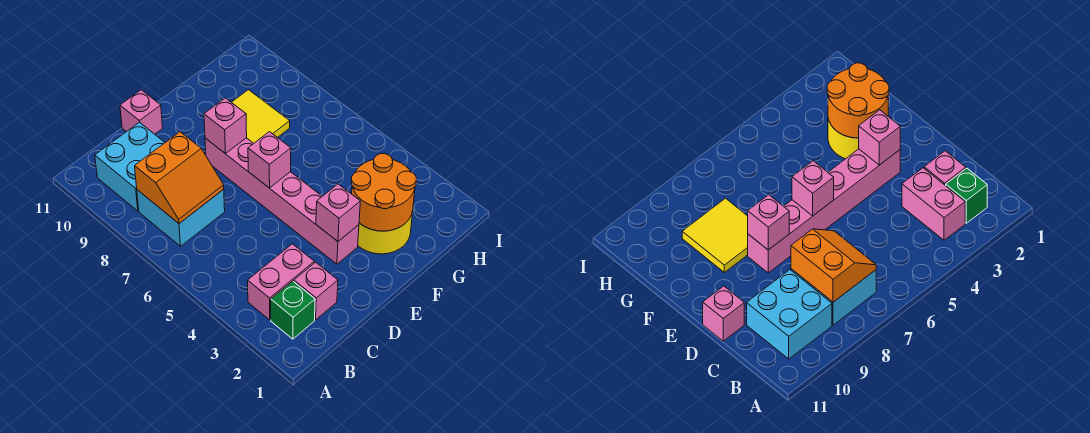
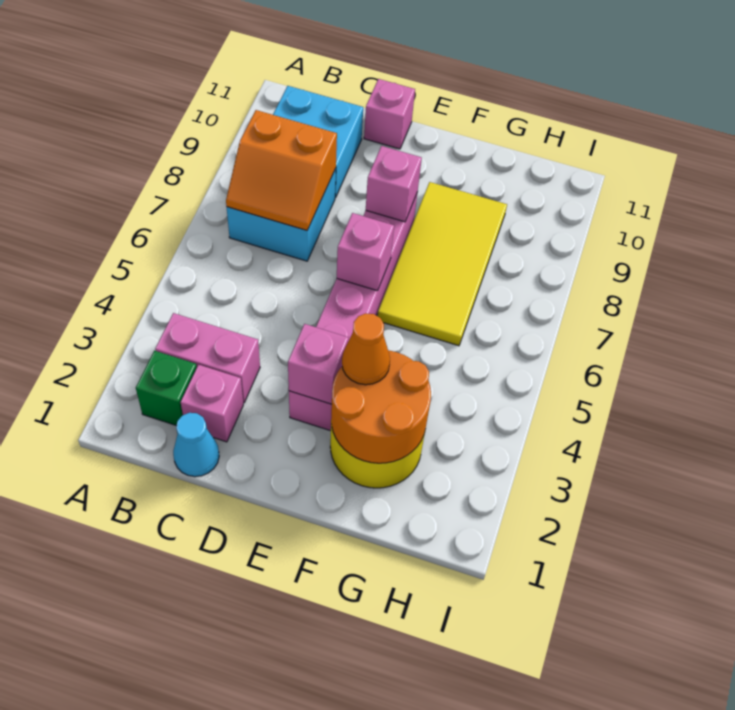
none -> cyan 1x1 cone [173,413,219,477]
none -> orange 1x1 cone [342,313,390,385]
yellow 2x2 tile [232,90,290,143] -> yellow 2x4 tile [378,182,507,346]

